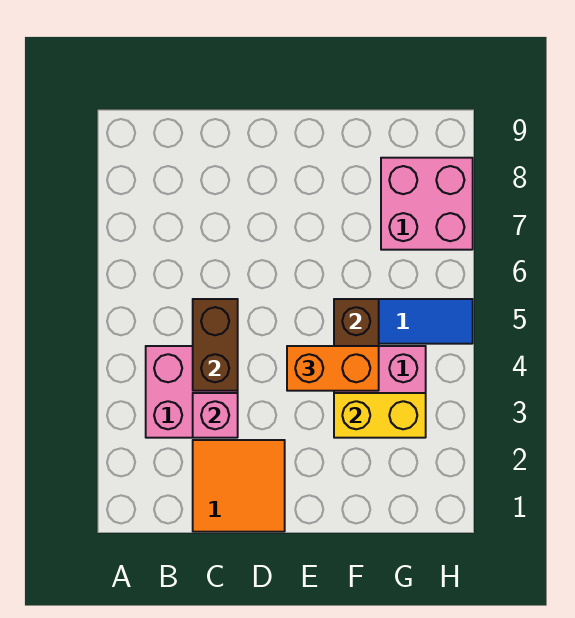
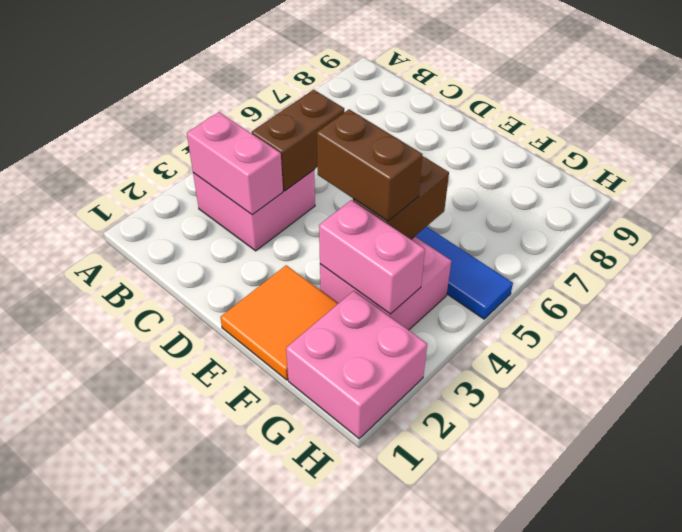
orange 2x2 tile [193,440,285,532] -> orange 2x2 tile moved to [220,265,338,380]
pink 1x1 brick [193,393,238,438] -> pink 1x2 brick [187,112,283,215]
orange 1x2 brick [287,346,379,391] -> brown 1x2 brick [317,109,423,221]
yellow 1x2 brick [334,393,426,438] -> pink 1x2 brick [319,200,425,314]
pink 2x2 brick [381,158,473,250] -> pink 2x2 brick moved to [286,291,427,439]

